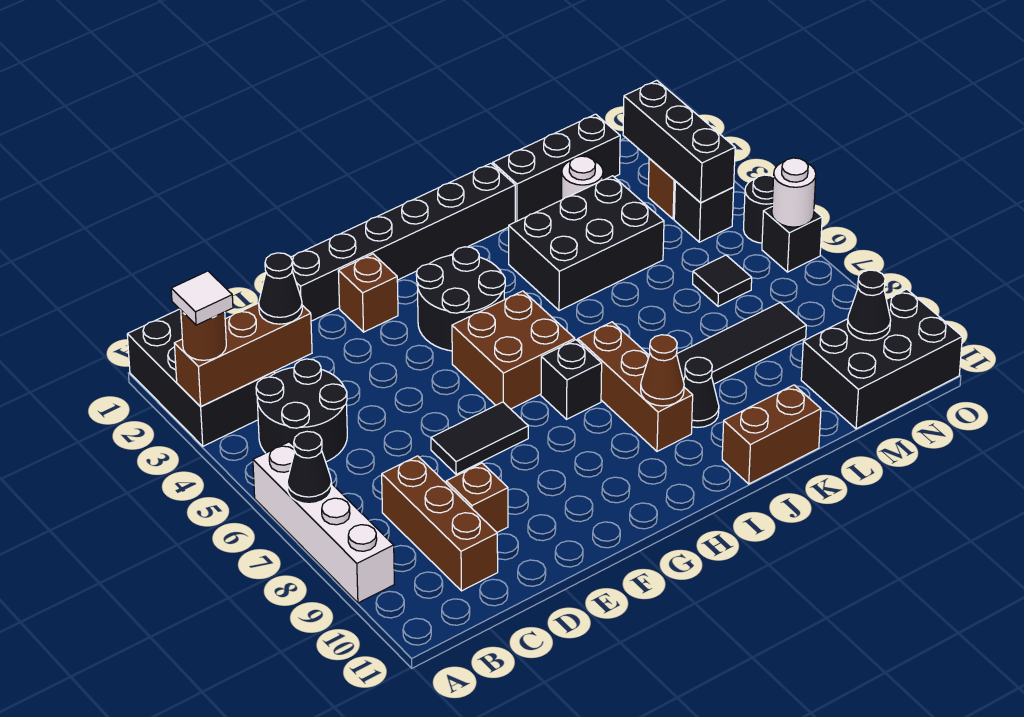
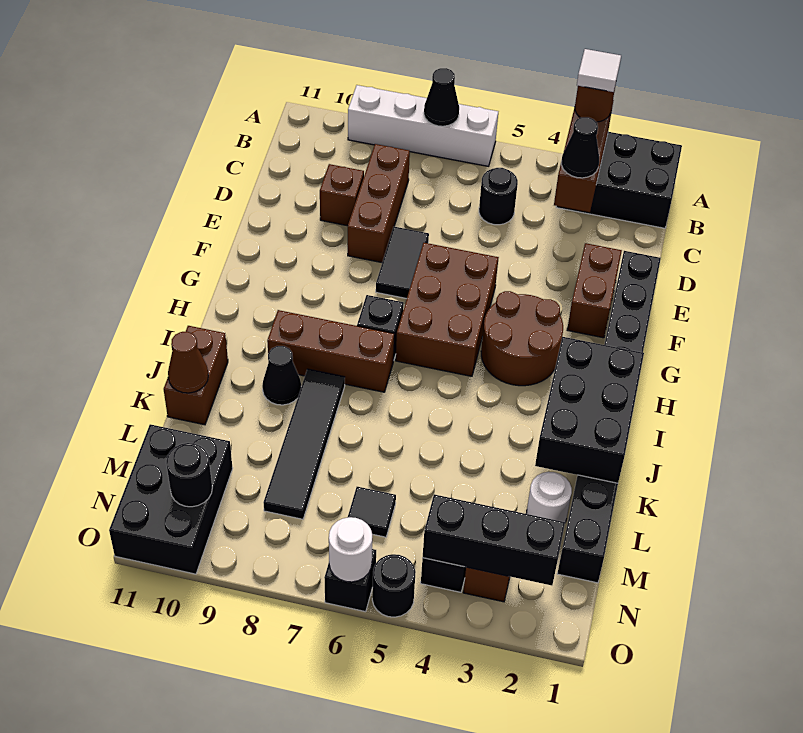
black 2x2 round brick [256,359,347,462] -> black 1x1 round brick [479,168,518,225]
brown 1x3 brick [382,456,498,591] -> brown 1x3 brick turned to [348,144,410,263]
brown 1x1 brick [338,254,398,332] -> brown 1x2 brick [567,243,622,338]
black 2x2 round brick [416,247,505,351] -> brown 2x2 round brick [481,291,563,386]
brown 2x2 brick [452,291,575,409] -> brown 2x3 brick [396,243,499,376]
brown 1x1 cone [641,335,684,406] -> brown 1x1 cone moved to [168,332,208,393]
black 2x3 brick [509,176,664,311] -> black 2x3 brick moved to [535,337,644,483]
black 1x1 cone [847,270,891,341] -> black 1x1 round brick [166,443,212,507]

